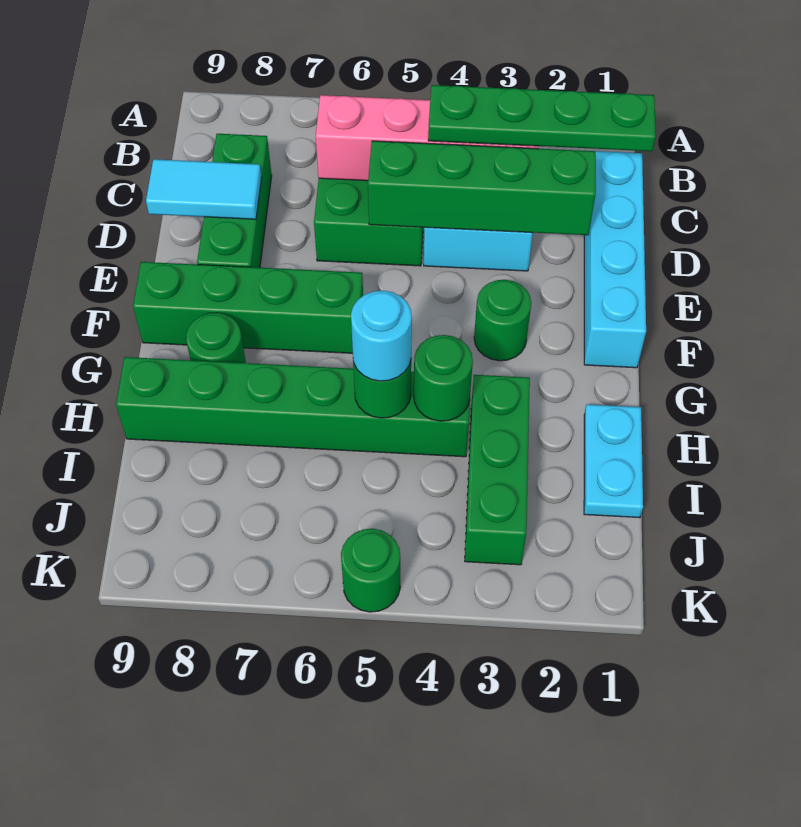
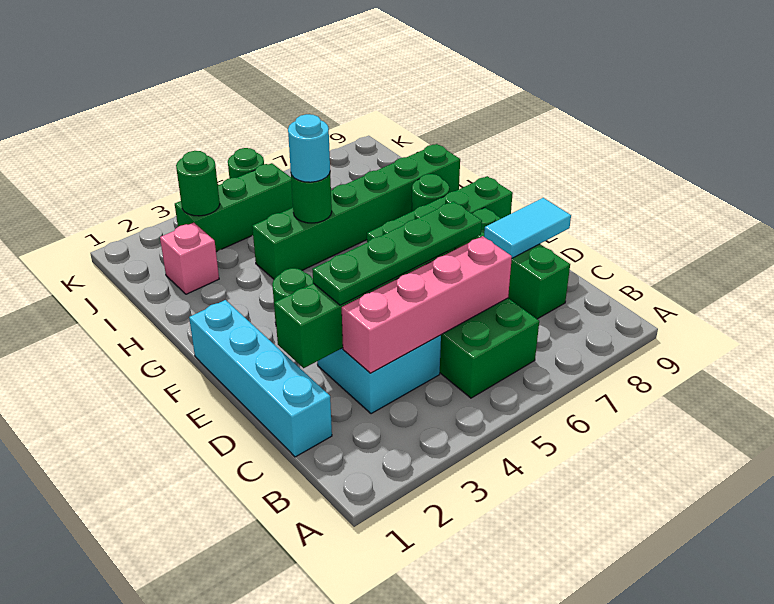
green 1x4 plate [428,85,656,151] -> green 1x4 plate moved to [312,201,482,305]
cyan 1x2 plate [584,404,643,518] -> none
green 1x3 brick [465,375,530,565] -> green 1x3 brick turned to [175,163,293,252]
green 1x1 round brick [414,335,473,421] -> green 1x1 round brick moved to [176,151,220,216]
none -> pink 1x1 brick [160,223,219,294]

